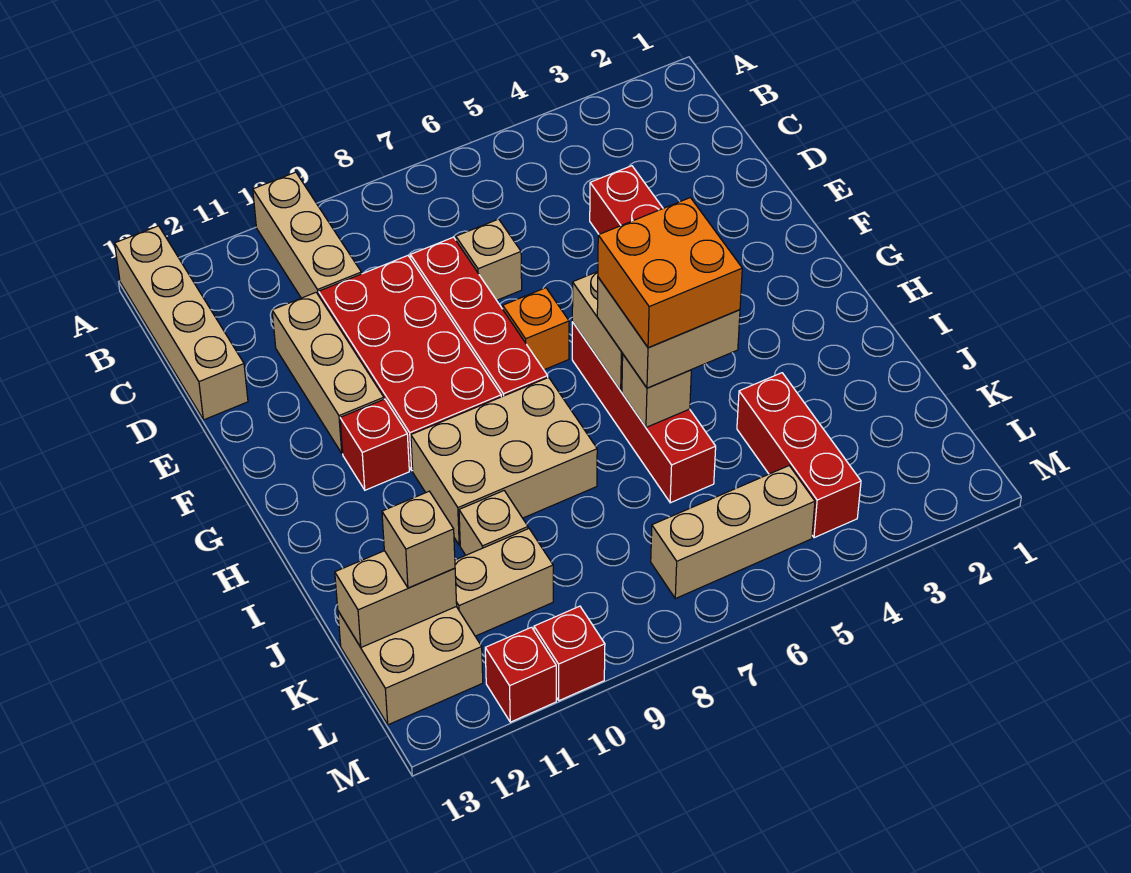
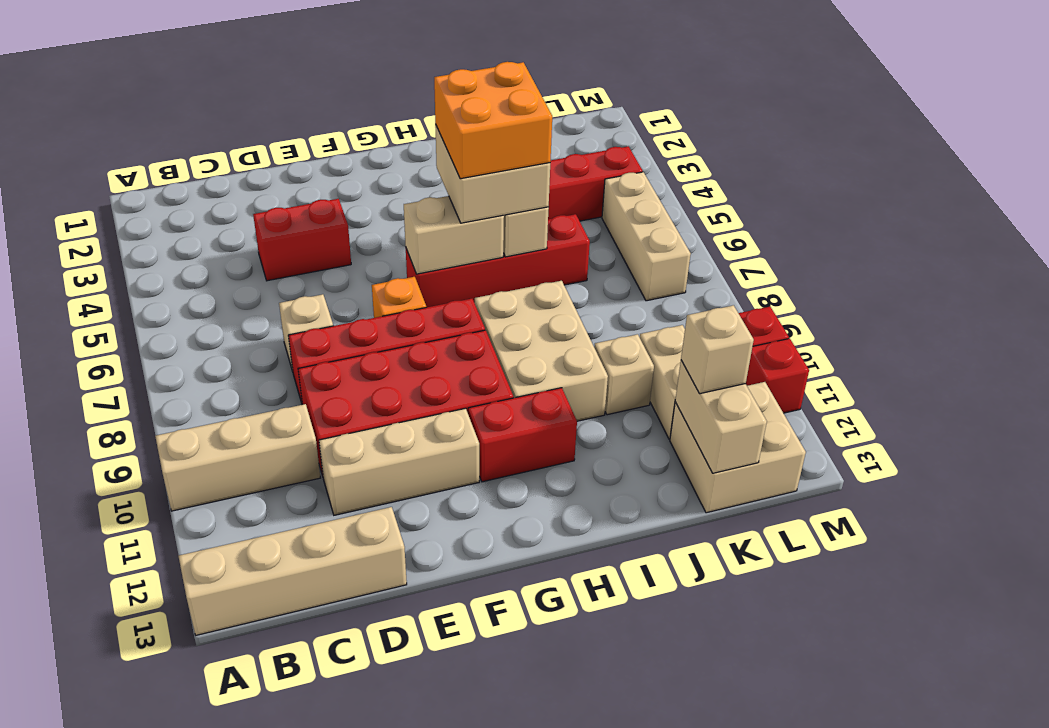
red 1x1 brick [340,399,409,490] -> red 1x2 brick [468,388,577,482]

